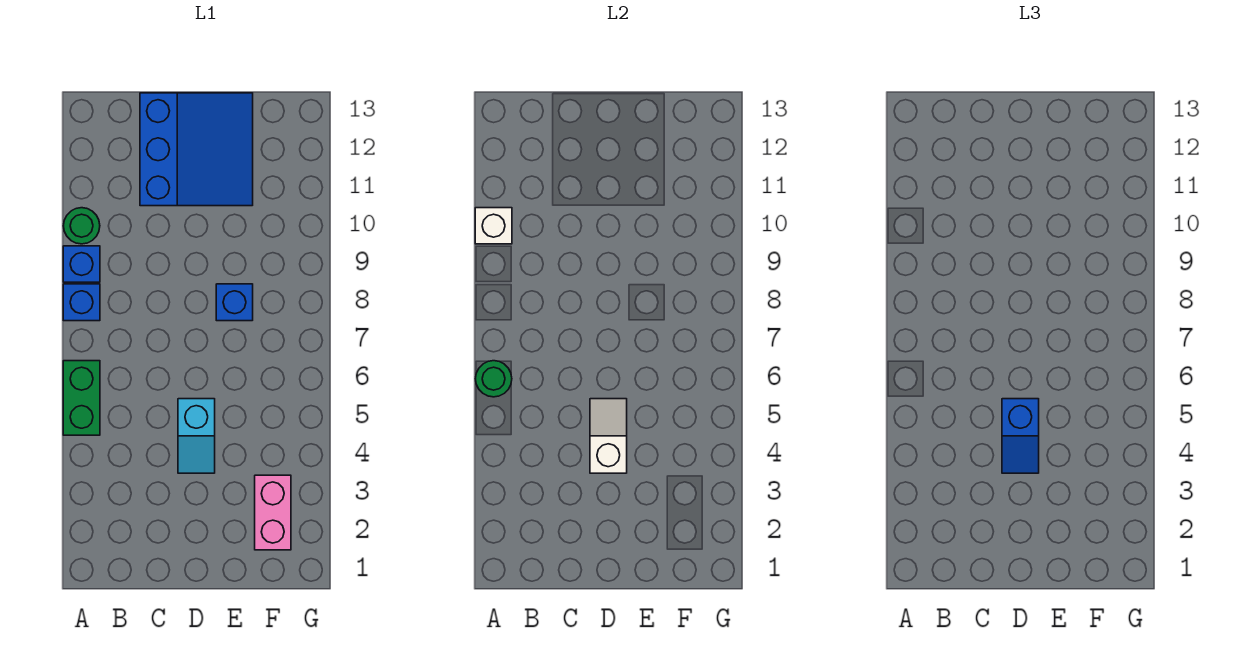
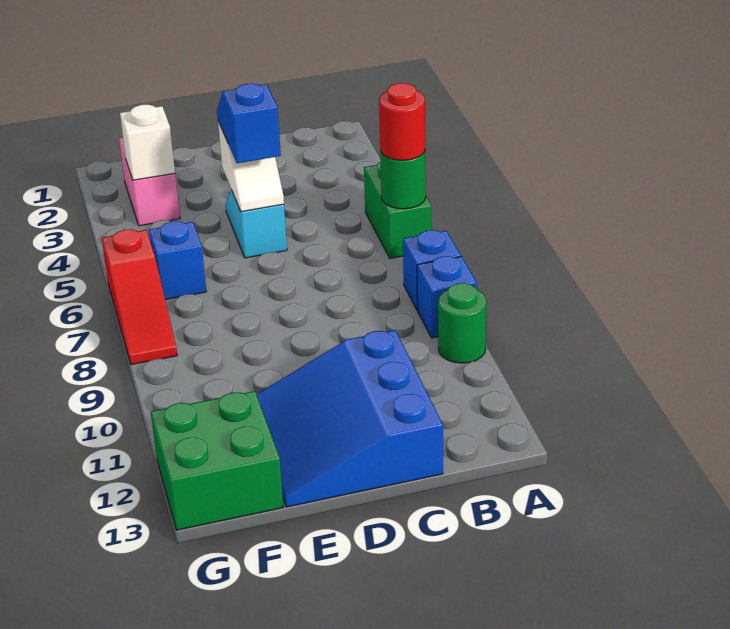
none -> red 1x1 round brick [379,83,425,160]
white 1x1 brick [475,208,512,244] -> white 1x1 brick moved to [120,105,175,180]
blue 1x1 brick [216,284,253,321] -> blue 1x1 brick moved to [149,221,206,300]
none -> green 2x2 brick [151,391,283,530]
none -> red 1x3 slope [102,229,177,365]

